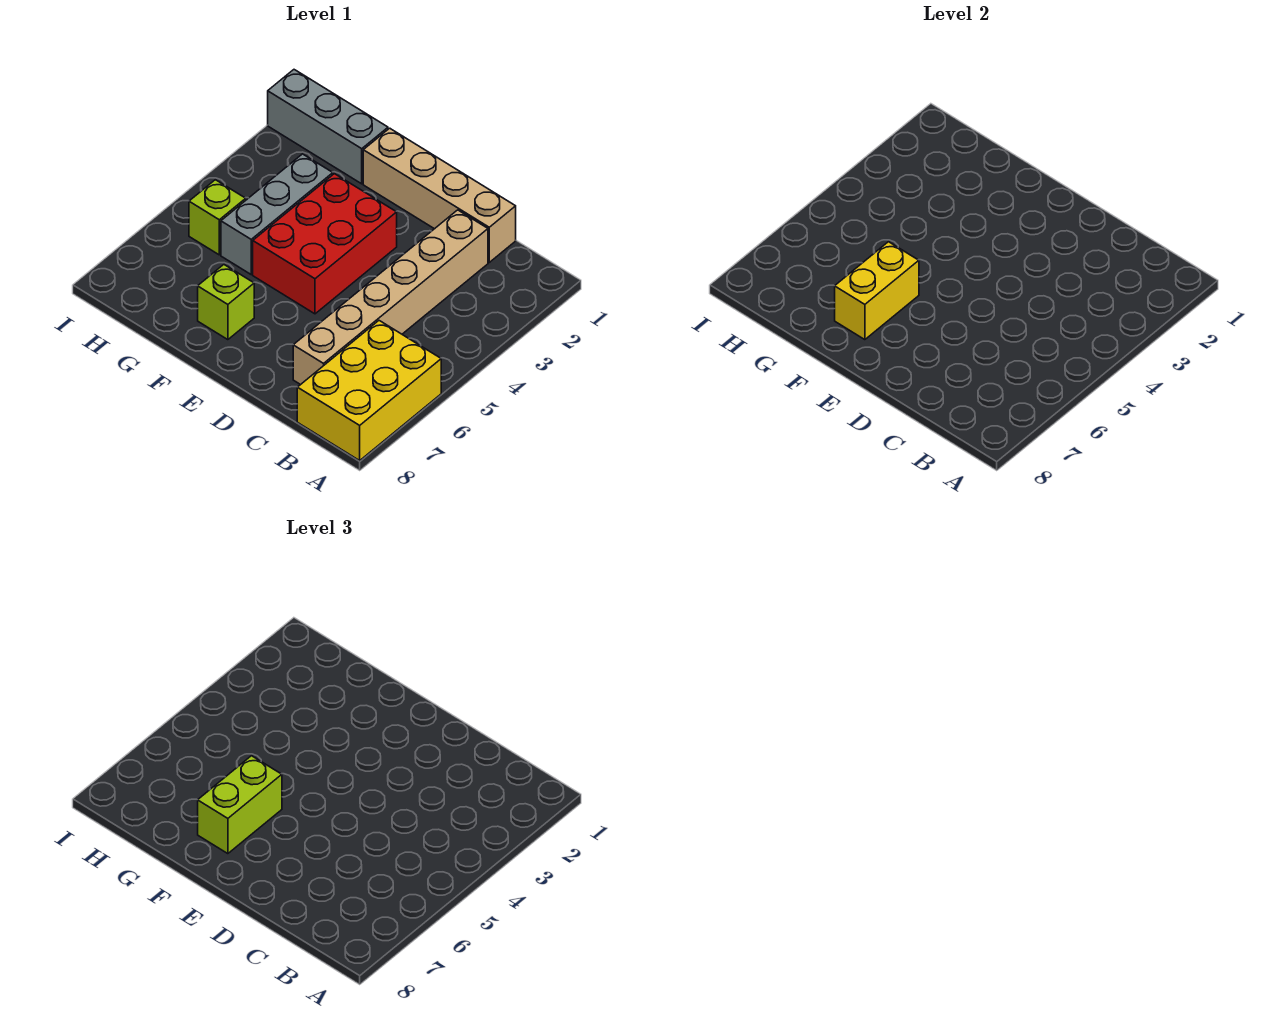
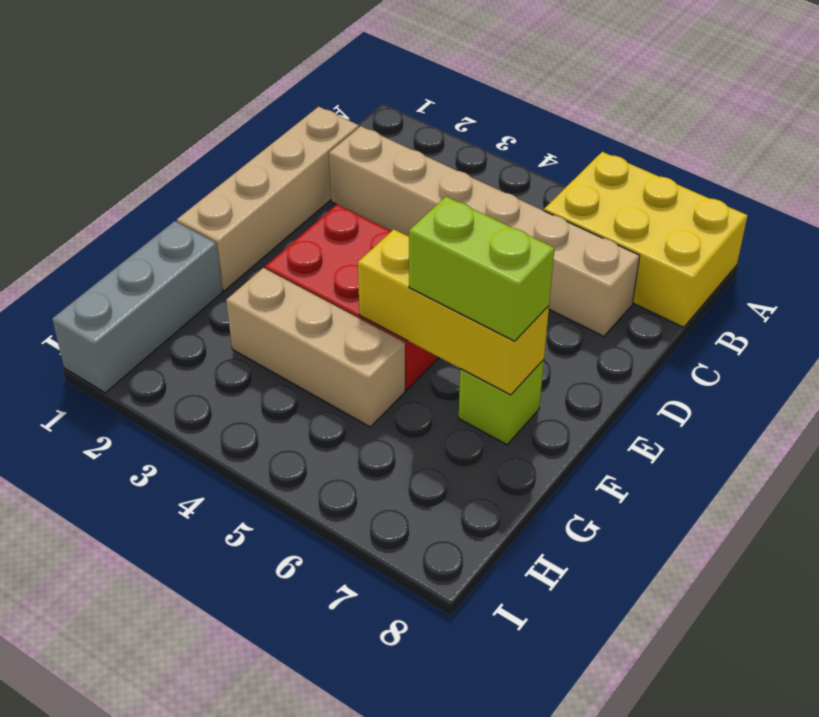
yellow 1x2 brick [835,242,919,340] -> yellow 1x3 brick [358,230,549,395]
grey 1x3 brick [221,154,333,274] -> tan 1x3 brick [226,268,405,427]
lime 1x1 brick [189,180,246,255] -> none

